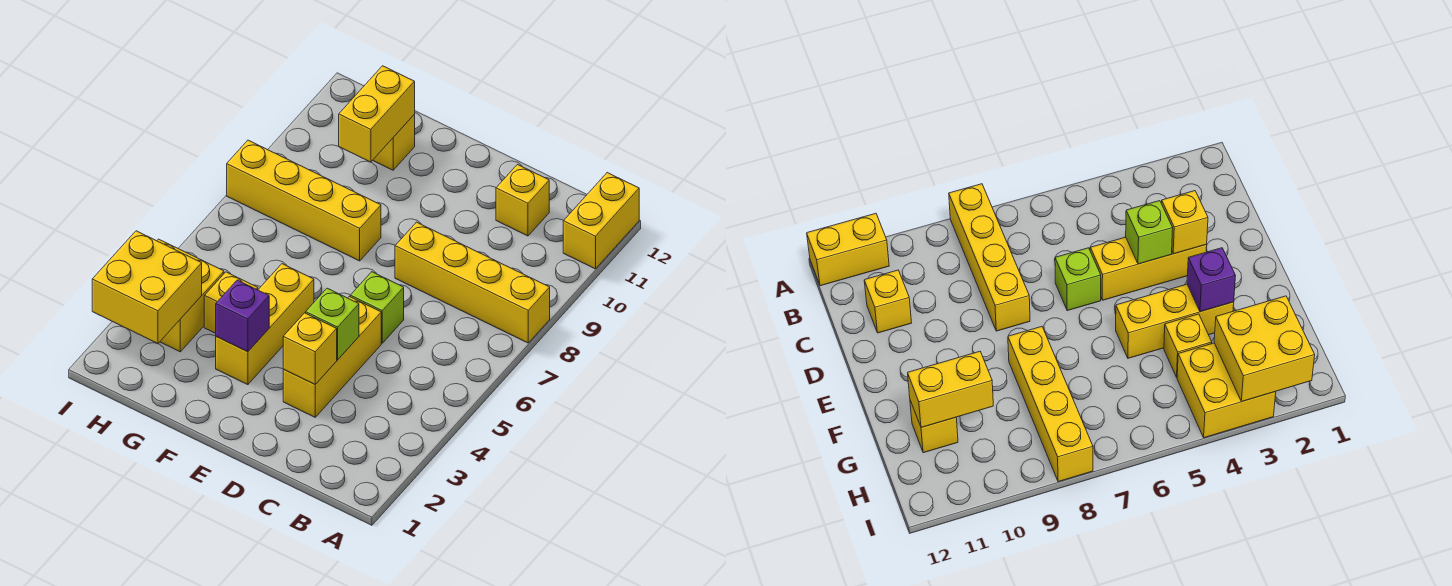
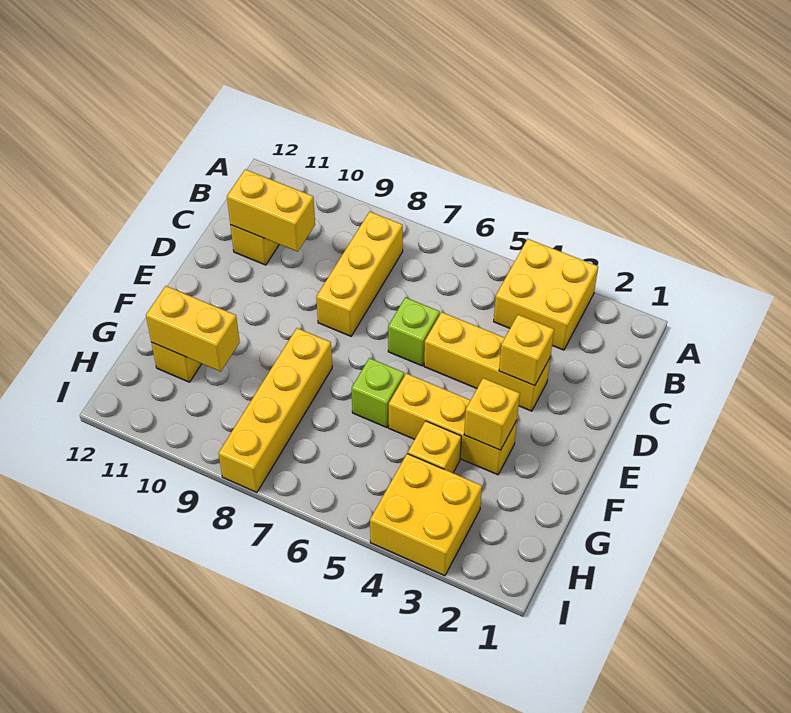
yellow 1x4 brick [395,222,550,343] -> yellow 1x3 brick [316,212,403,336]
yellow 1x2 brick [563,173,639,269] -> yellow 1x2 brick moved to [227,169,315,252]
lime 1x1 brick [306,288,359,360] -> lime 1x1 brick moved to [352,358,404,428]
purple 1x1 brick [216,280,269,352] -> yellow 1x1 brick [464,378,520,450]
yellow 2x2 brick [92,231,202,344] -> yellow 2x2 brick moved to [494,239,598,350]

